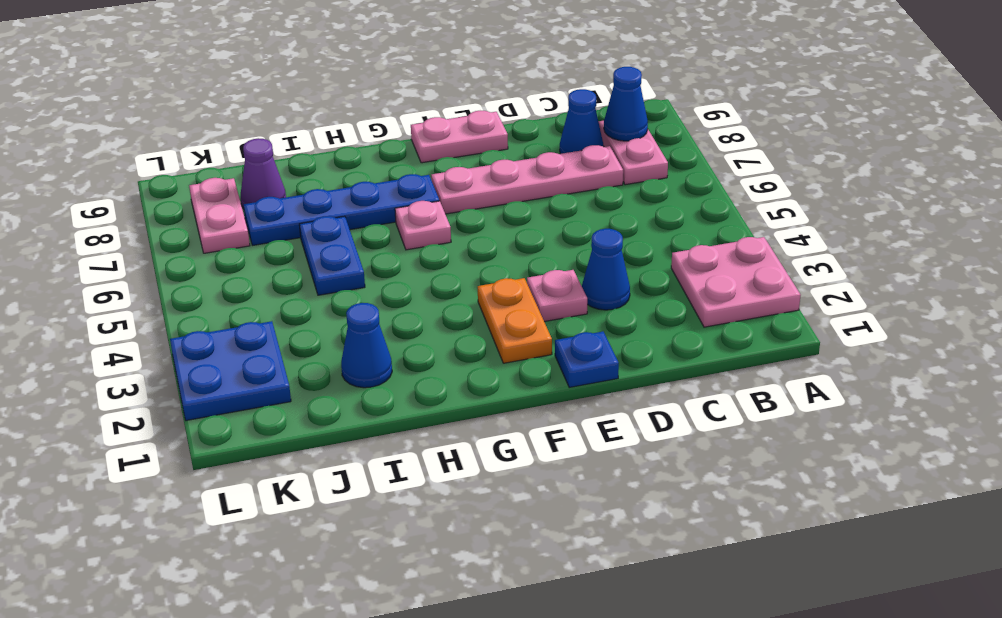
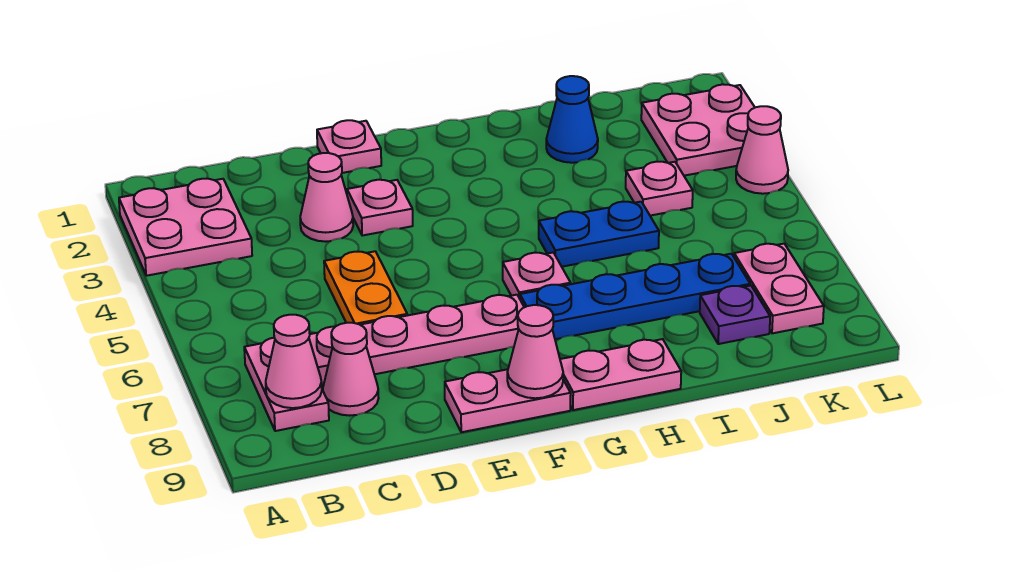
blue 1x1 cone [604,67,648,141] -> pink 1x1 cone [266,315,322,408]
blue 1x1 cone [560,89,603,154] -> pink 1x1 cone [323,323,379,416]
blue 1x1 cone [582,229,630,310] -> pink 1x1 cone [300,153,353,242]
blue 1x1 plate [555,332,619,387] -> pink 1x1 plate [317,120,381,173]
orange 1x2 plate [478,278,552,363] -> orange 1x2 plate moved to [324,251,407,325]
none -> pink 1x1 cone [507,305,563,398]
none -> pink 1x2 plate [560,339,681,410]
blue 1x2 plate [299,216,365,295] -> blue 1x2 plate turned to [539,202,659,267]
none -> pink 1x1 plate [626,162,693,216]
purple 1x1 cone [241,138,286,209] -> purple 1x1 plate [700,285,770,344]
blue 2x2 plate [170,321,291,421] -> pink 2x2 plate [641,84,755,176]
none -> pink 1x1 cone [736,106,788,194]

